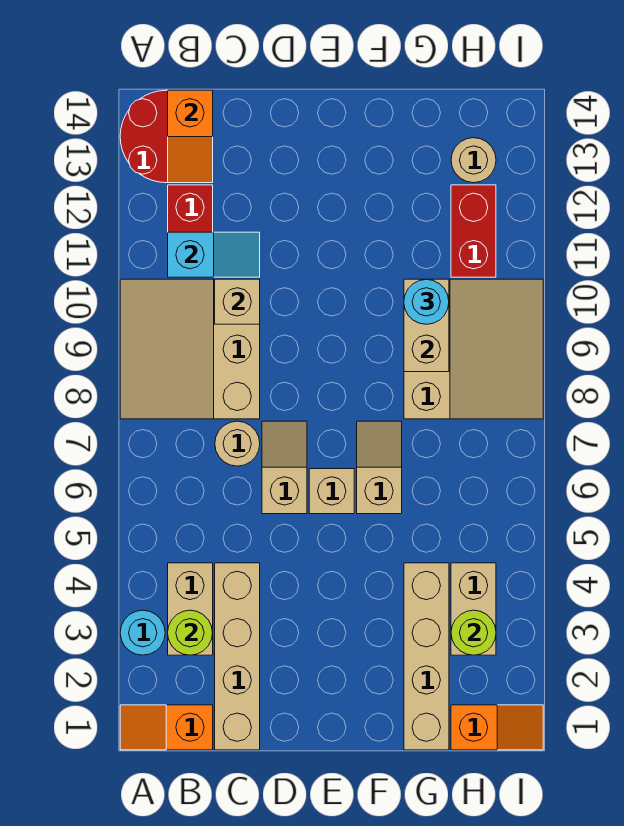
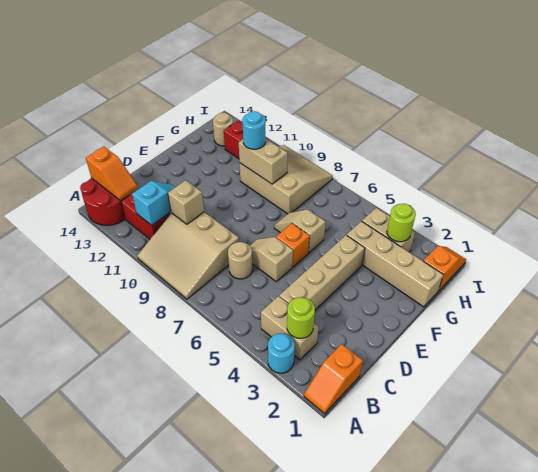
tan 1x4 brick [215,563,260,750] -> tan 1x4 brick turned to [279,235,365,310]
tan 1x1 brick [309,469,354,514] -> orange 1x1 brick [276,223,310,267]

